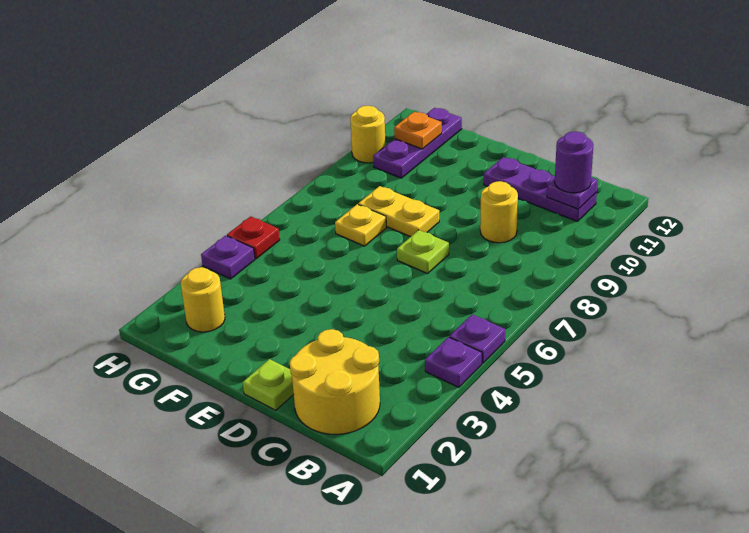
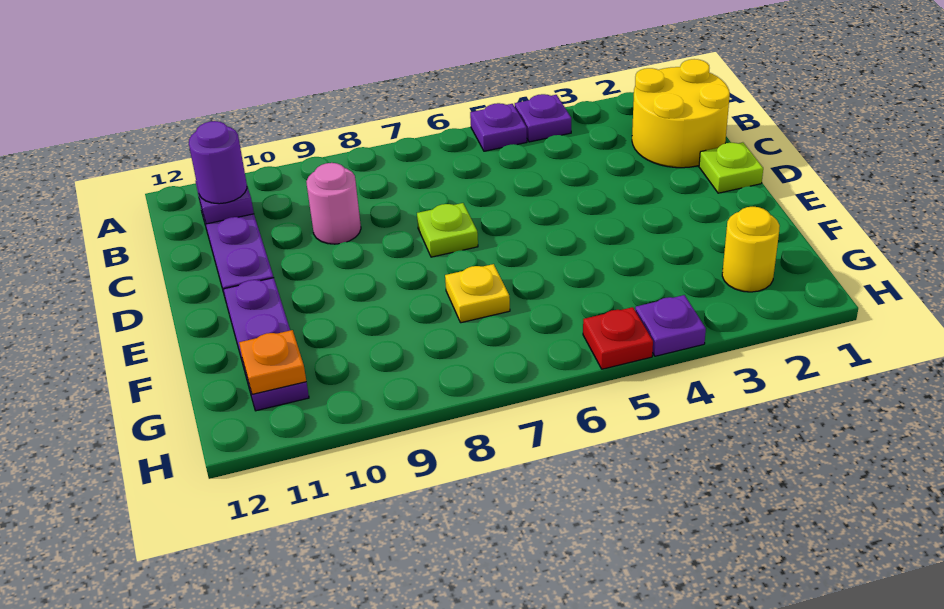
yellow 1x1 round brick [480,181,518,243] -> pink 1x1 round brick [306,163,361,244]
yellow 1x2 plate [358,186,439,237] -> none
purple 1x3 plate [373,108,462,178] -> purple 1x3 plate turned to [224,278,309,411]
yellow 1x1 round brick [350,106,386,163] -> none

